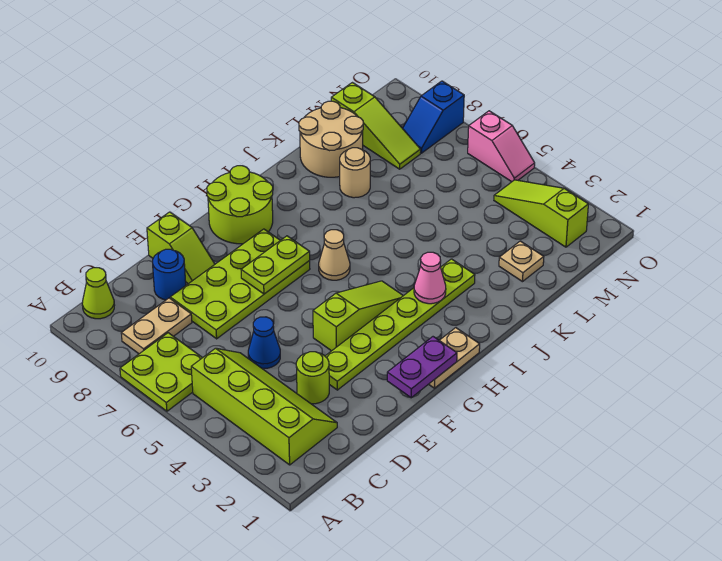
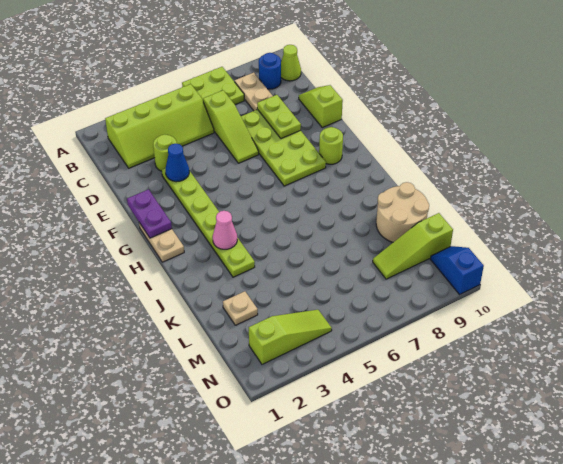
blue 1x1 cone [248,317,280,368] -> blue 1x1 cone moved to [166,144,189,182]
blue 1x1 round brick [153,249,186,300] -> blue 1x1 round brick moved to [259,53,281,89]
lime 1x2 slope [147,212,215,284] -> lime 1x2 slope turned to [299,85,343,128]
lime 1x3 slope [313,281,403,351] -> lime 1x3 slope moved to [203,90,259,163]
lime 1x2 plate [241,236,310,294] -> lime 1x2 plate moved to [257,95,301,139]
lime 2x2 round brick [207,166,273,244] -> lime 1x1 round brick [319,127,343,164]
tan 1x1 cone [319,230,350,280] -> none
tan 1x1 round brick [340,148,370,198] -> none
blue 1x2 slope [403,81,464,153] -> blue 1x2 slope moved to [431,246,484,294]
pink 1x2 slope [468,111,535,182] -> none

